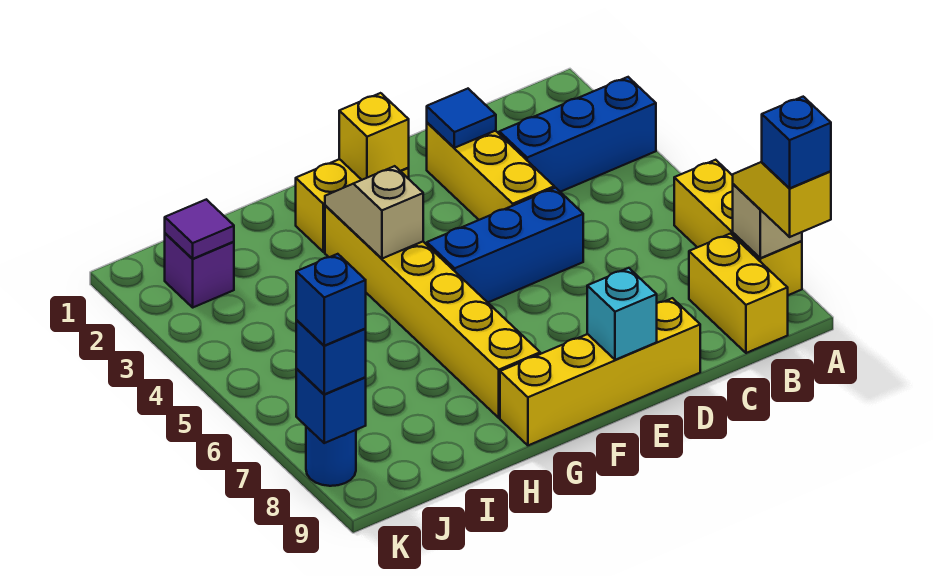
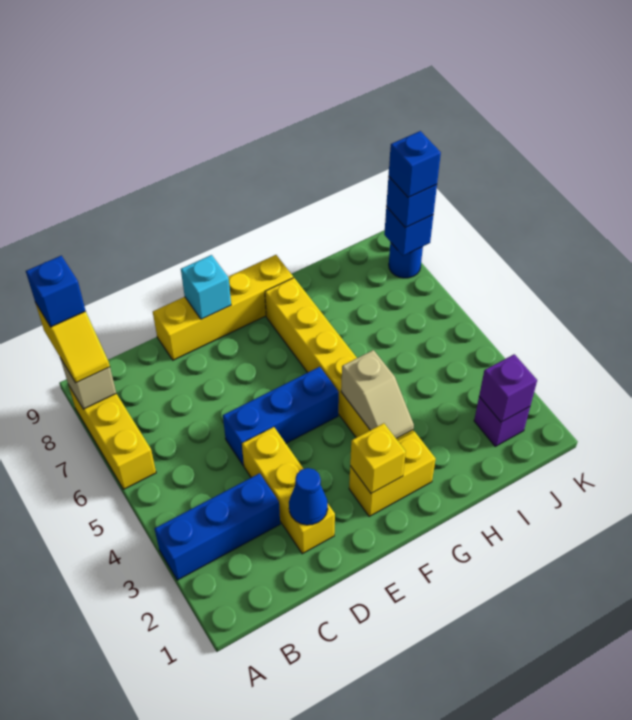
yellow 1x2 brick [689,234,788,353] -> none
blue 1x1 tile [427,89,496,148] -> blue 1x1 cone [289,468,328,525]
purple 1x1 tile [165,199,234,259] -> purple 1x1 brick [479,354,537,422]

